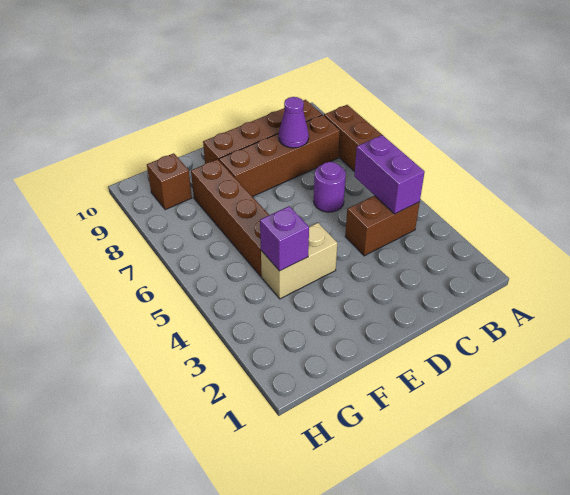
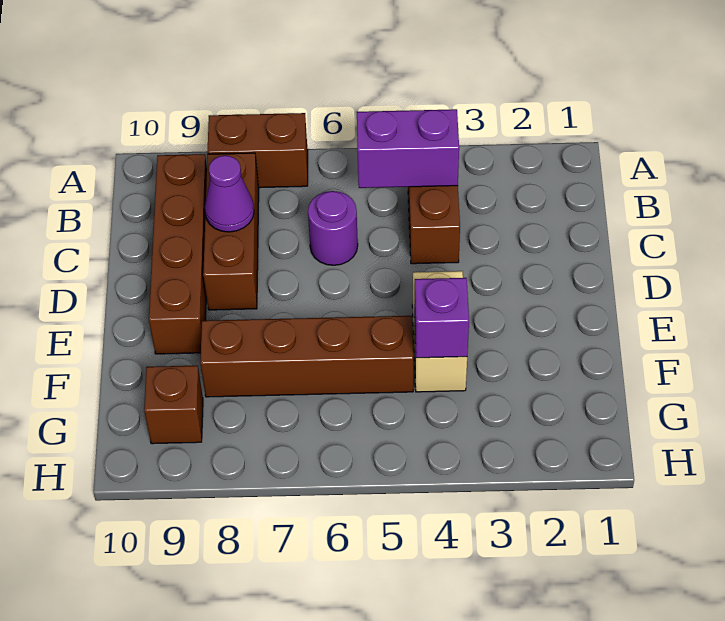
brown 1x4 brick [219,115,340,197] -> brown 1x3 brick [203,153,259,310]

